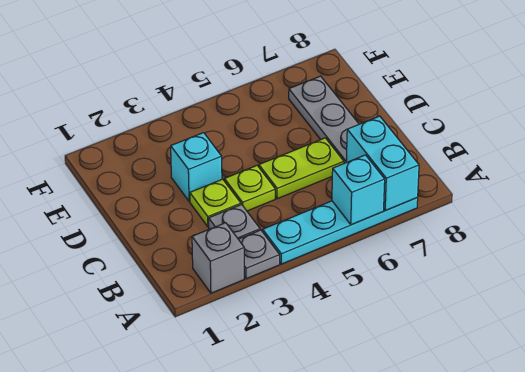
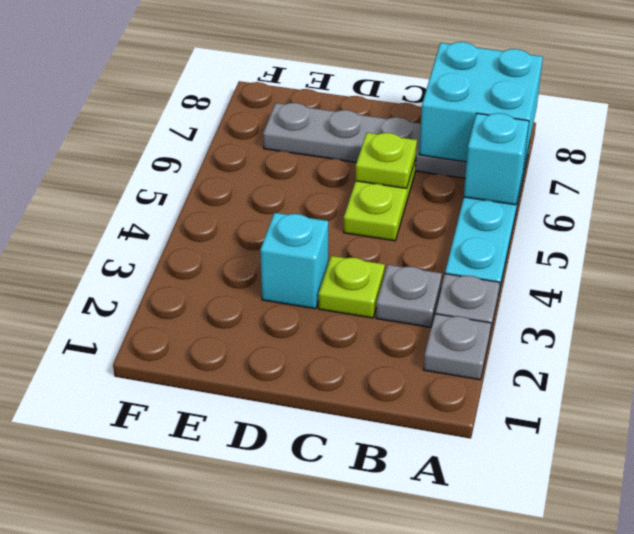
grey 1x1 brick [192,223,244,293] -> grey 1x1 plate [424,314,491,380]
cyan 1x2 brick [346,116,419,211] -> cyan 2x2 brick [419,42,543,165]
lime 1x1 plate [224,166,275,211] -> lime 1x1 plate moved to [355,133,417,189]

